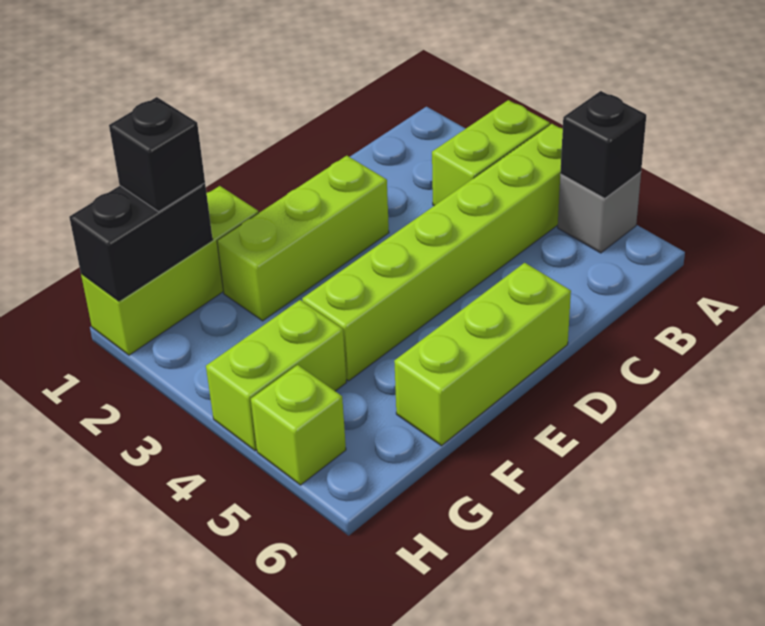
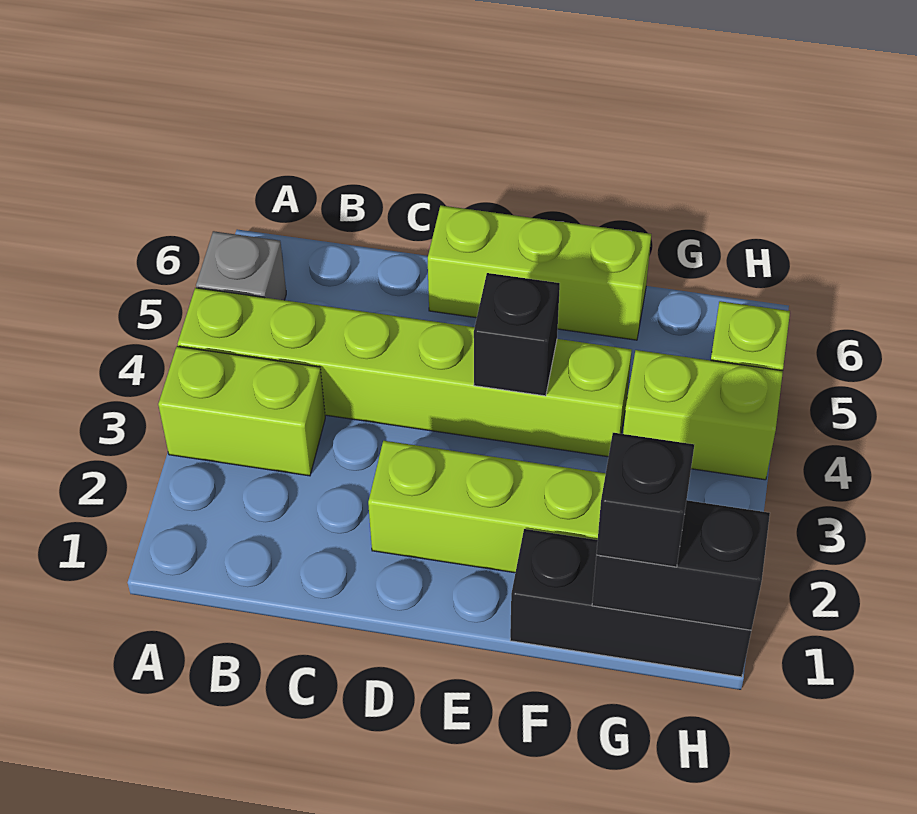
black 1x1 brick [560,91,646,199] -> black 1x1 brick moved to [474,273,560,396]
lime 1x3 brick [81,186,258,355] -> black 1x3 brick [510,529,751,677]

